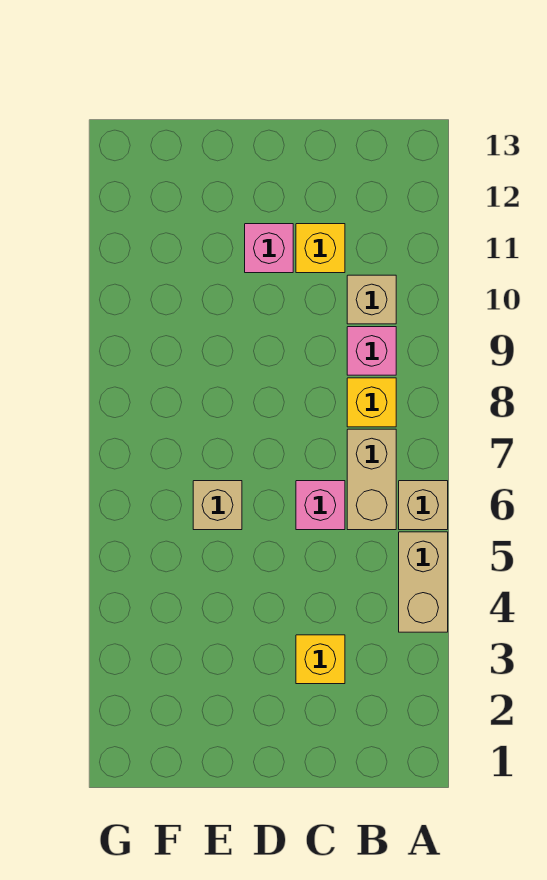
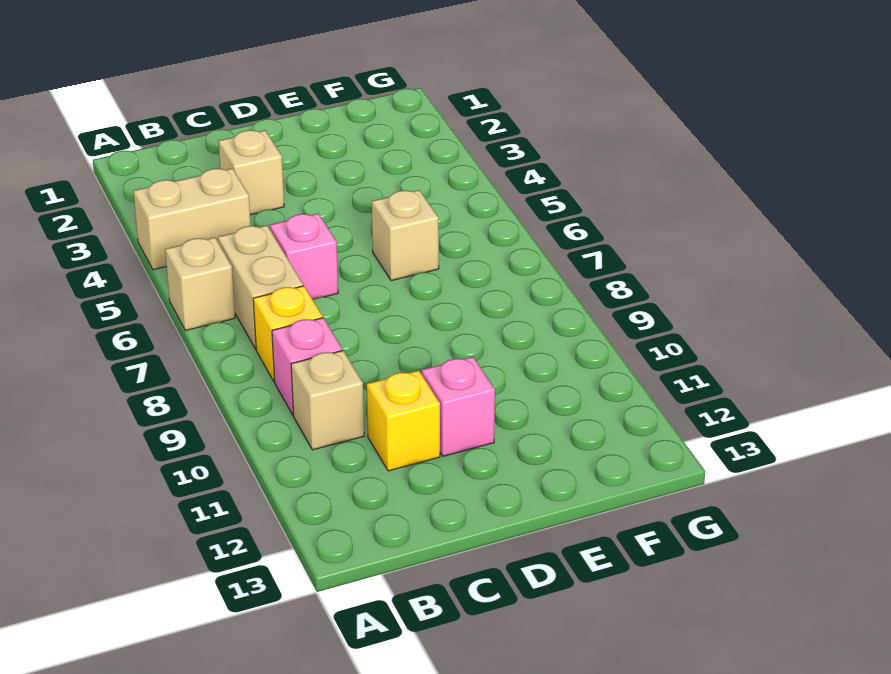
tan 1x2 brick [399,532,448,632] -> tan 1x2 brick turned to [133,168,251,270]
yellow 1x1 brick [296,635,345,684] -> tan 1x1 brick [219,130,284,215]

